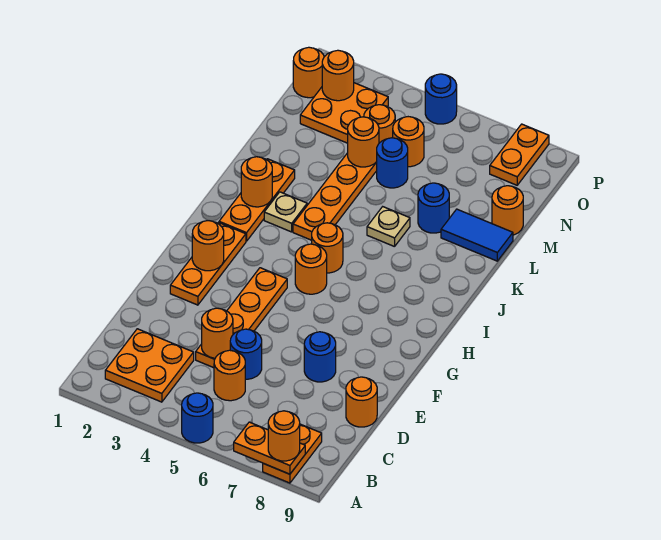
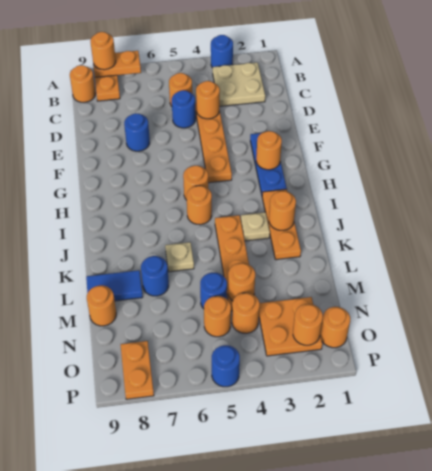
blue 1x1 round brick [182,393,213,443] -> blue 1x1 round brick moved to [211,35,233,68]
orange 2x2 plate [105,329,194,402] -> tan 2x2 plate [213,63,265,106]
orange 1x1 round brick [346,377,377,427] -> orange 1x1 round brick moved to [70,65,95,102]
orange 1x3 plate [170,223,246,305] -> blue 1x3 plate [250,133,287,194]

